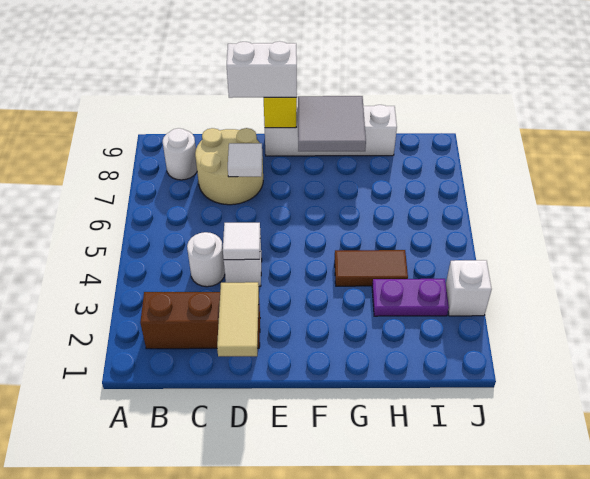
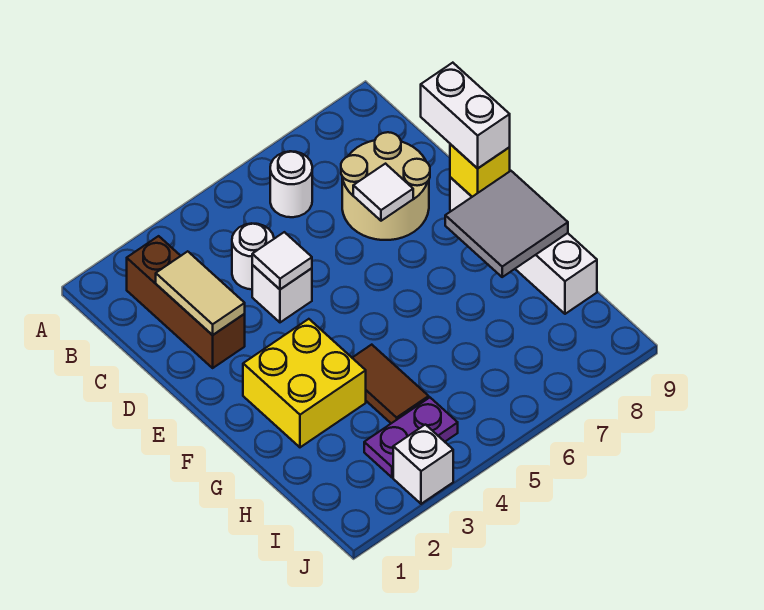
white 1x1 round brick [163,128,197,180] -> white 1x1 round brick moved to [270,151,312,217]
tan 1x2 tile [217,282,259,356] -> tan 1x2 tile turned to [156,251,245,335]
none -> yellow 2x2 brick [243,319,366,447]
purple 1x2 plate [372,279,449,316] -> purple 1x2 plate turned to [364,398,458,477]

